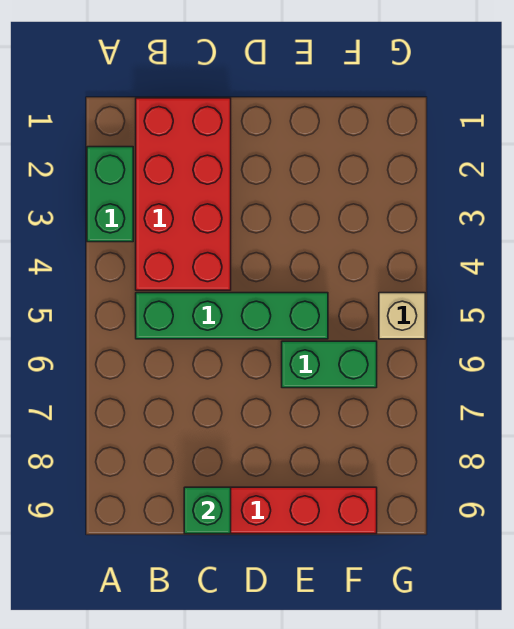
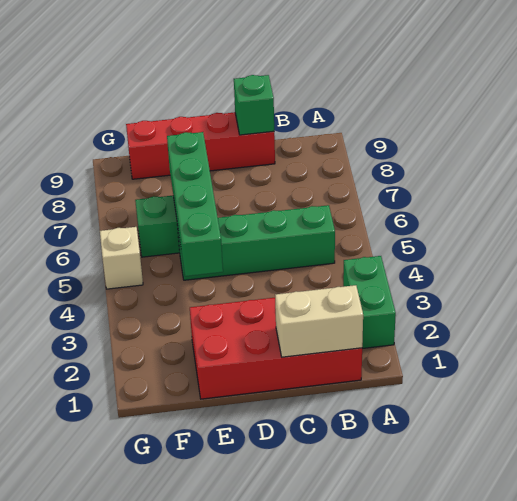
red 2x4 brick [136,98,231,290] -> red 2x4 brick turned to [190,298,362,399]
none -> tan 1x2 brick [275,285,363,357]
none -> green 1x4 brick [167,132,223,276]

